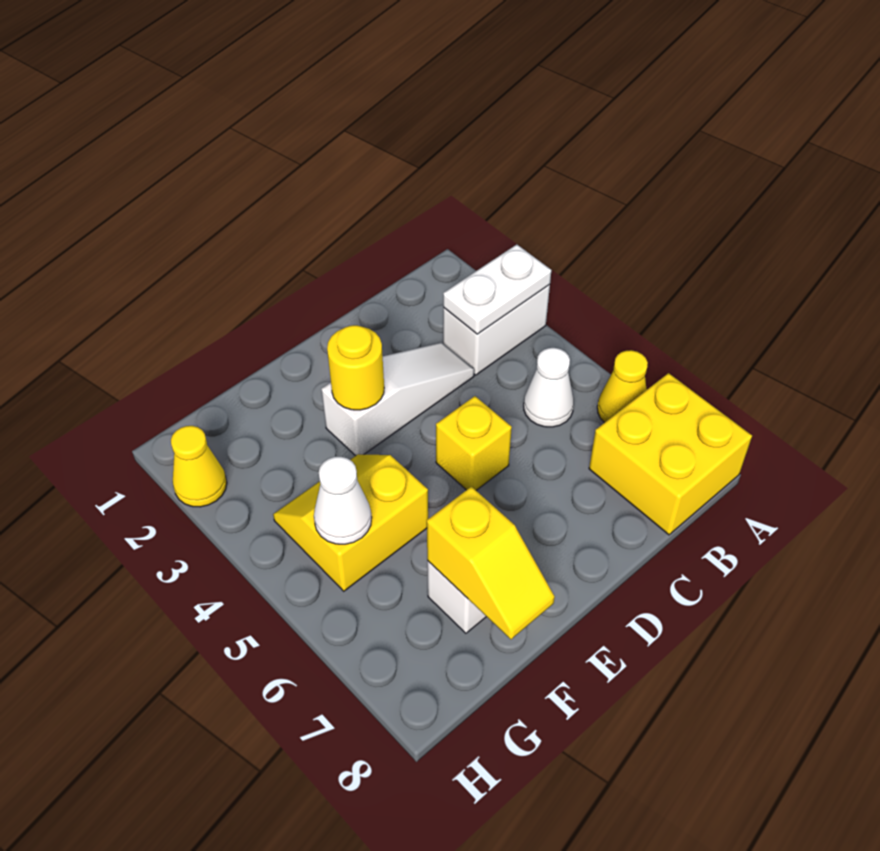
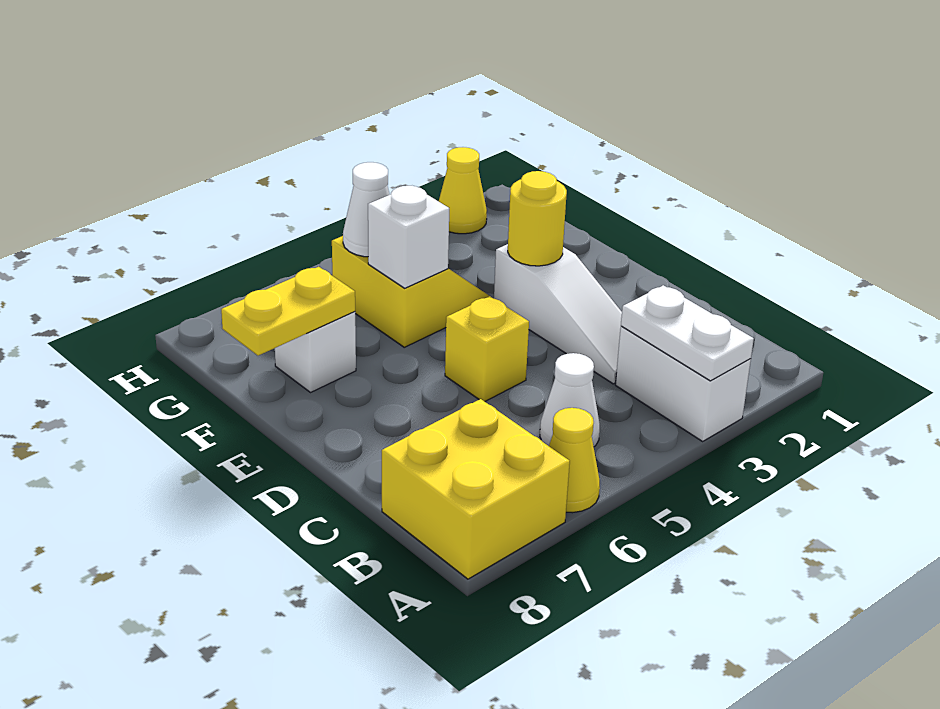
none -> white 1x1 brick [368,186,449,288]
yellow 1x2 slope [427,487,555,639] -> yellow 1x2 plate [221,267,355,356]

